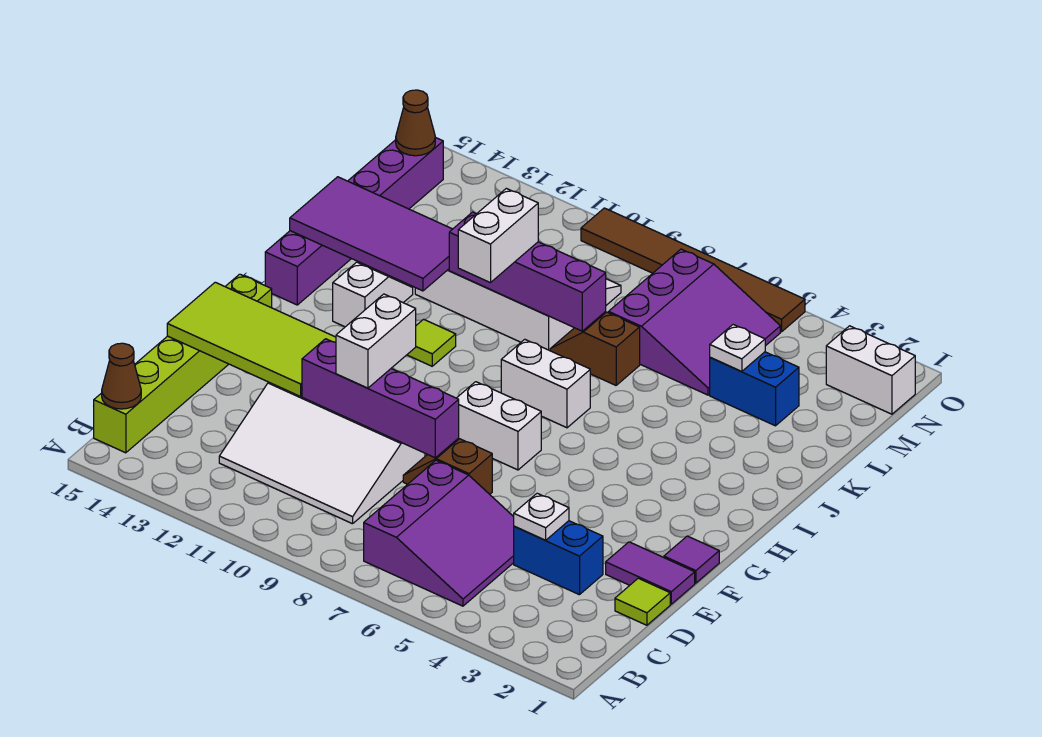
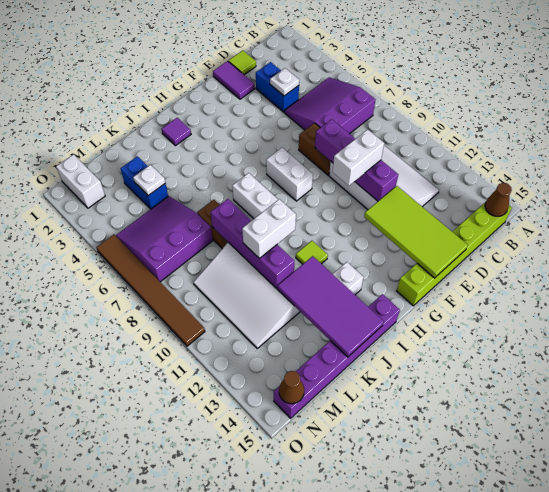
purple 1x1 tile [664,536,719,583] -> purple 1x1 tile moved to [162,118,191,146]

